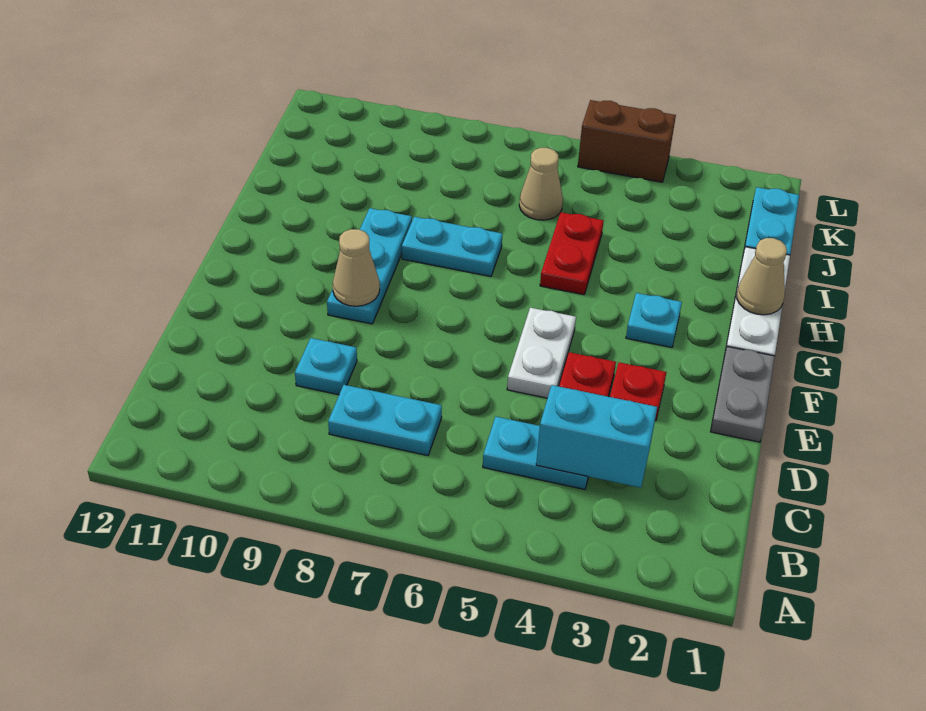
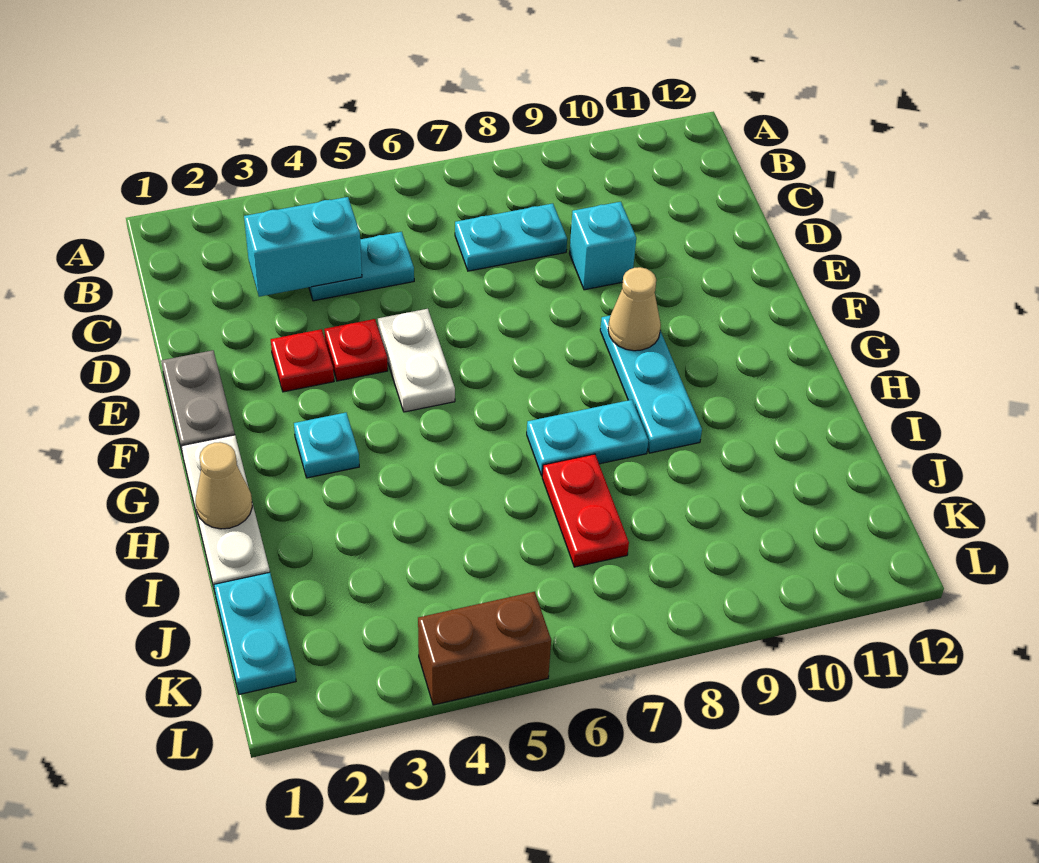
cyan 1x1 plate [295,338,357,395] -> cyan 1x1 brick [569,202,636,290]
red 1x2 plate [540,212,604,295] -> red 1x2 plate moved to [542,454,629,567]
tan 1x1 cone [519,148,563,220] -> none

